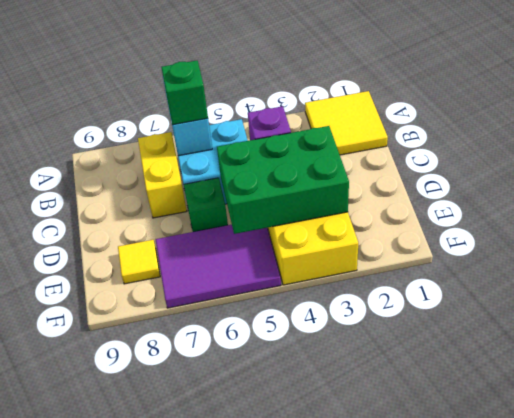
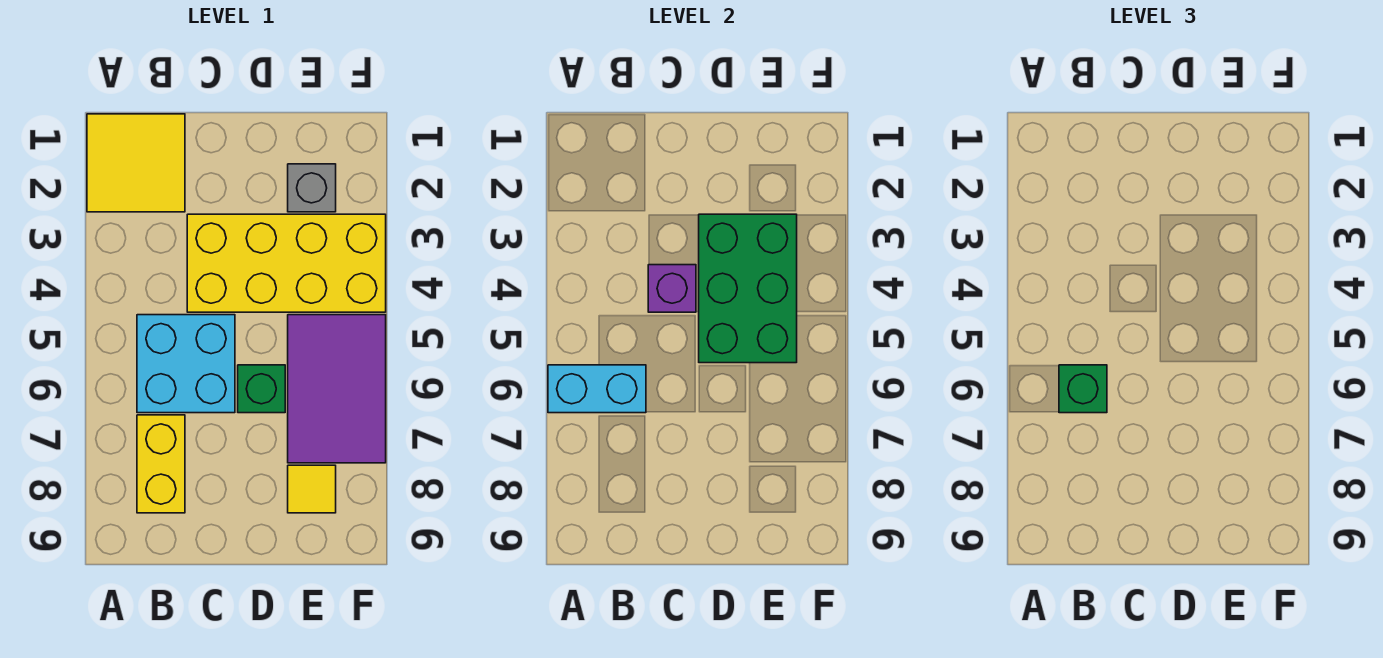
yellow 1x2 brick [138,132,187,218] -> yellow 1x2 brick turned to [137,415,185,513]
none -> grey 1x1 brick [288,164,336,212]

